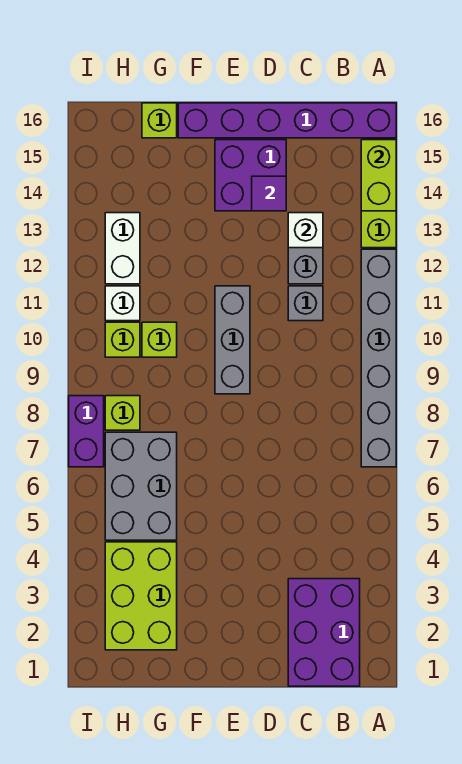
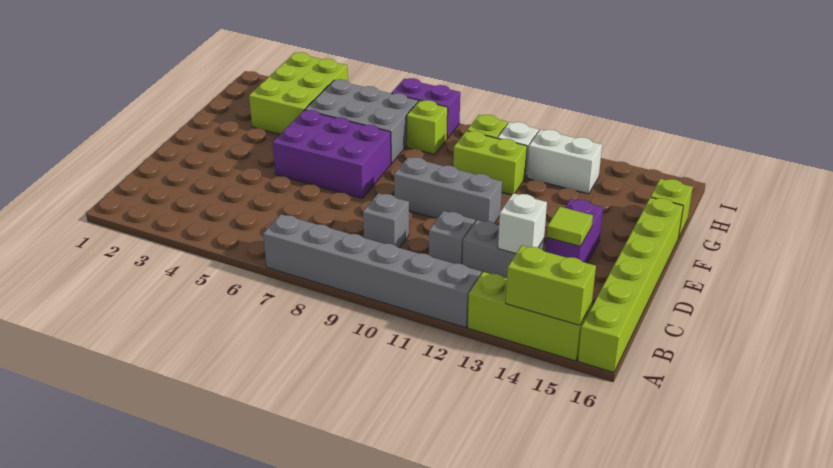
purple 1x6 brick [178,103,396,138] -> lime 1x6 brick [578,197,683,373]
purple 2x3 brick [288,579,360,686] -> purple 2x3 brick moved to [273,110,391,198]
none -> grey 1x1 brick [363,193,409,248]
purple 2x2 brick [215,140,286,211] -> purple 1x2 brick [545,199,603,263]
purple 1x1 tile [252,176,286,211] -> lime 1x1 tile [547,207,593,246]
lime 2x3 brick [105,542,177,650] -> lime 2x3 brick turned to [249,52,348,134]
lime 1x1 brick [142,322,177,357] -> lime 1x2 brick [453,131,527,195]

